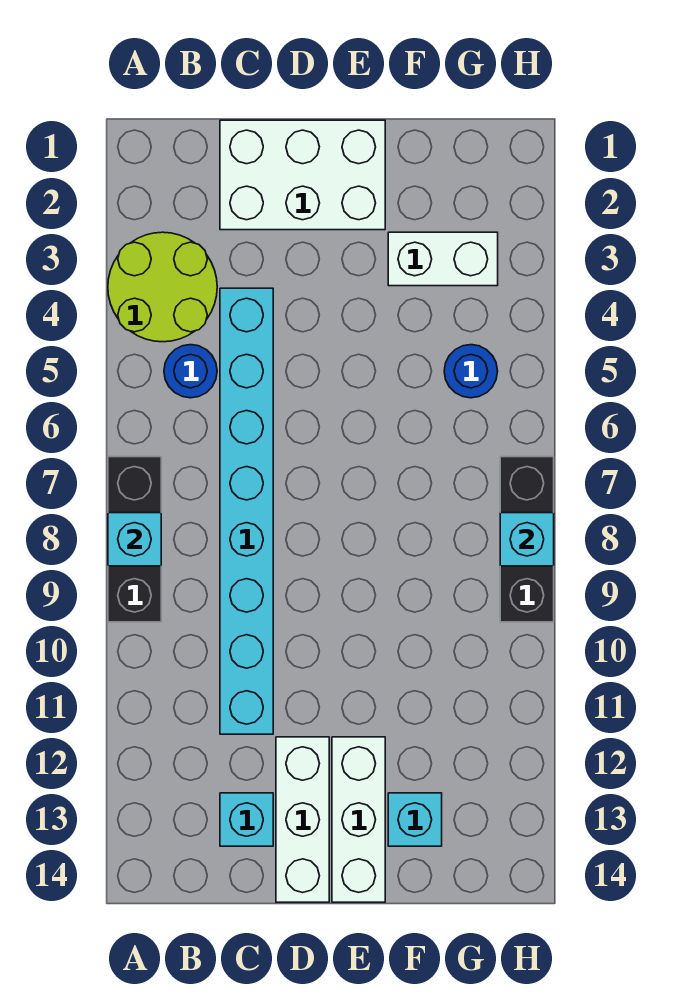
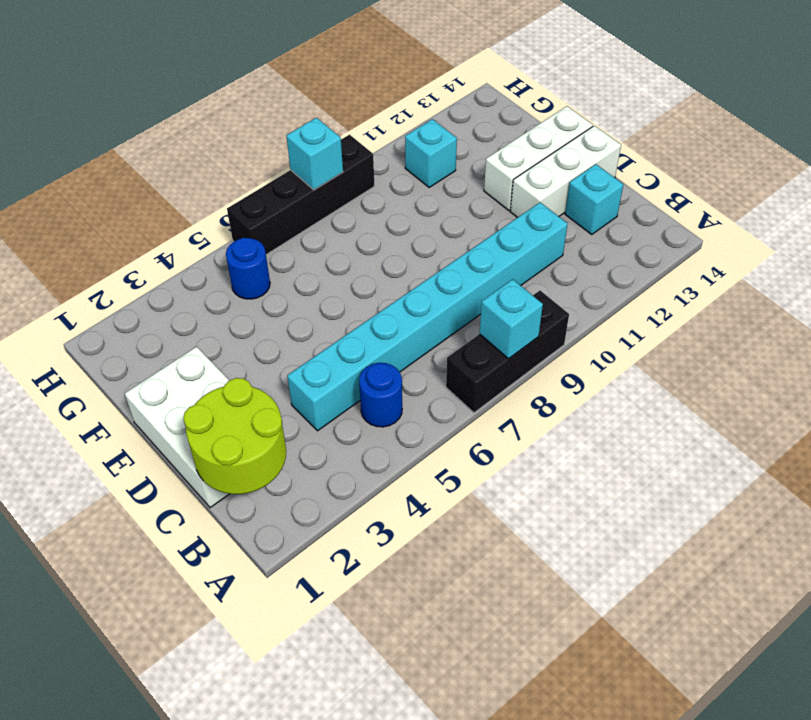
lime 2x2 round brick [108,232,217,342] -> lime 2x2 round brick moved to [183,378,286,494]
white 1x2 brick [388,232,498,286] -> none
cyan 1x1 brick [388,793,442,846] -> cyan 1x1 brick moved to [405,119,457,187]
black 1x3 brick [500,457,554,622] -> black 1x4 brick [227,135,374,255]

